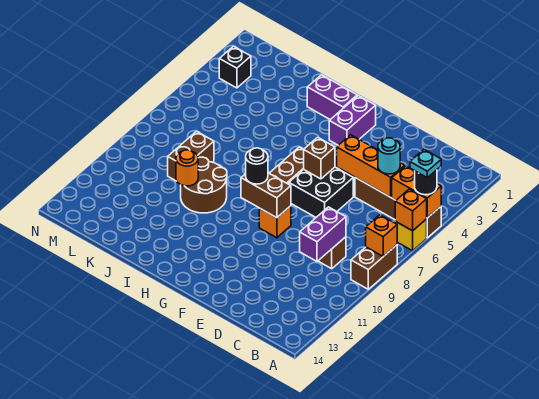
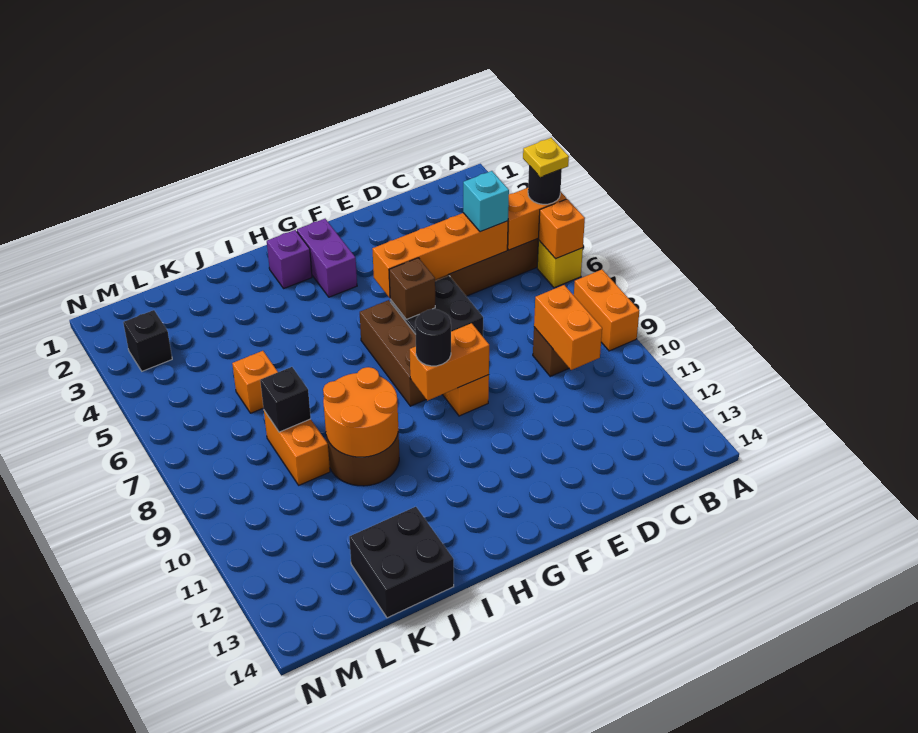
cyan 1x1 plate [410,150,441,177] -> yellow 1x1 plate [523,138,569,177]
brown 1x2 brick [351,245,397,289] -> orange 1x2 brick [574,270,639,351]
orange 1x1 brick [366,215,397,256] -> orange 1x1 brick moved to [232,351,278,413]
orange 1x3 brick [337,135,405,197] -> orange 1x4 brick [372,213,508,298]
cyan 1x1 round brick [378,138,400,174] -> cyan 1x1 brick [463,171,509,232]
purple 1x2 brick [300,207,346,261] -> orange 1x2 brick [534,285,602,370]
brown 1x2 brick [241,173,291,218] -> orange 1x2 brick [410,323,489,401]
purple 1x2 brick [307,75,357,120] -> purple 1x1 brick [267,230,312,288]
orange 1x1 round brick [176,150,198,186] -> orange 2x2 round brick [323,367,398,457]
none -> black 2x2 brick [349,507,454,618]
brown 1x2 brick [168,131,214,181] -> orange 1x2 brick [264,411,330,485]
none -> black 1x1 brick [260,367,311,432]

